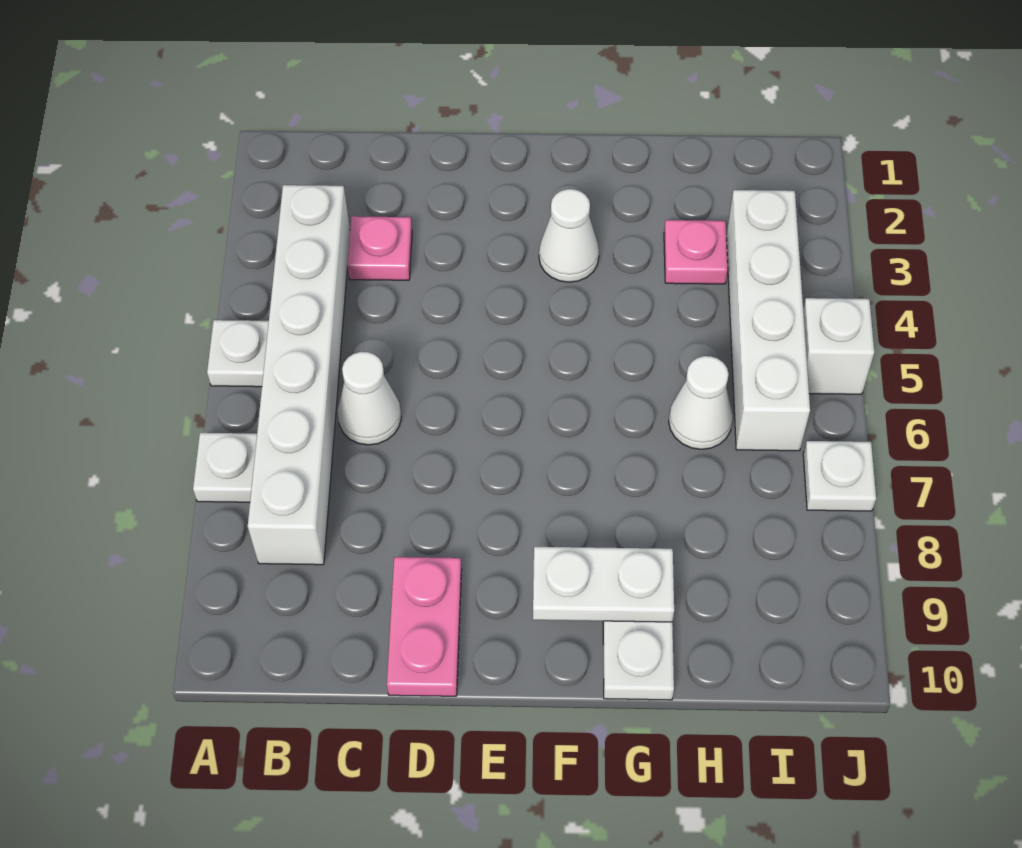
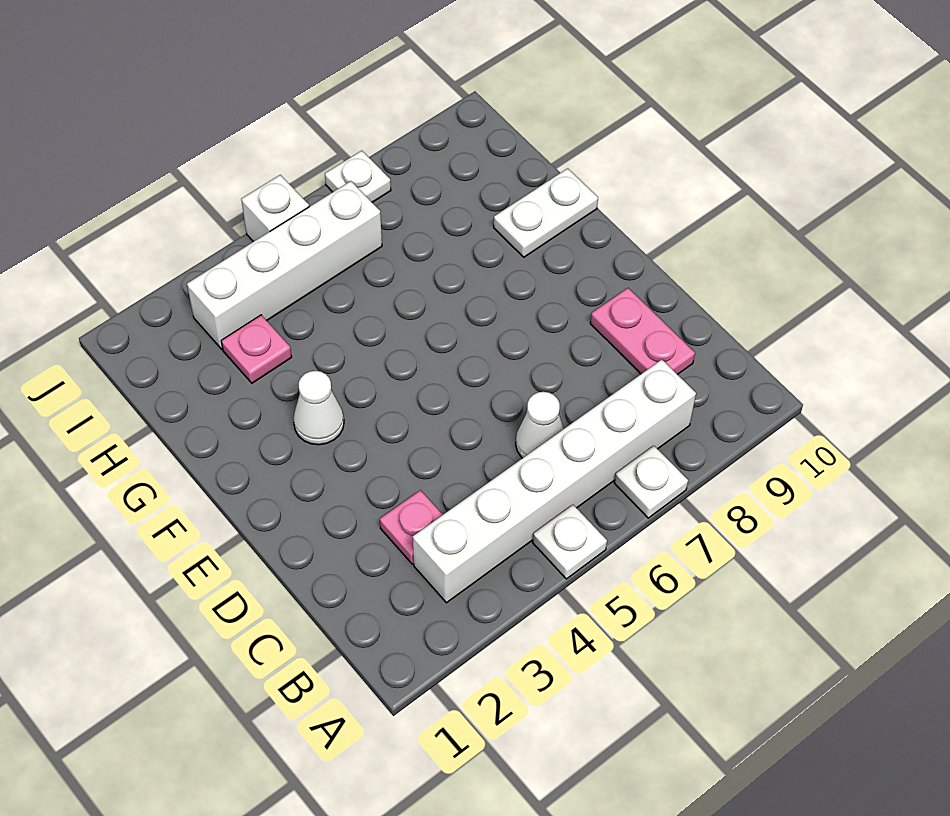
pink 1x2 plate [387,557,462,696] -> pink 1x2 plate turned to [590,288,695,375]
white 1x2 plate [533,547,674,622] -> none
white 1x1 cone [669,356,733,449] -> none

